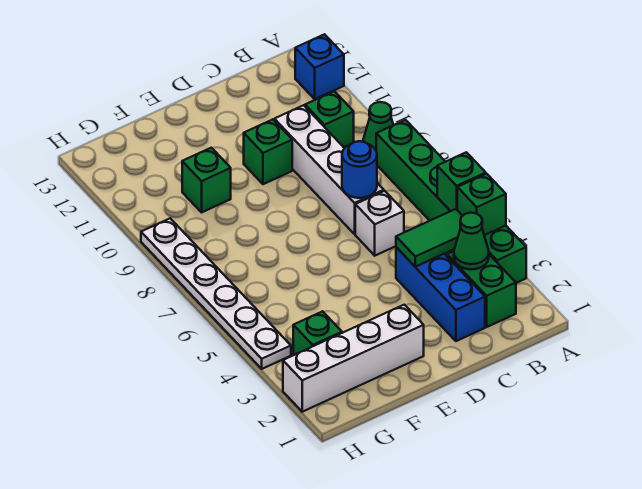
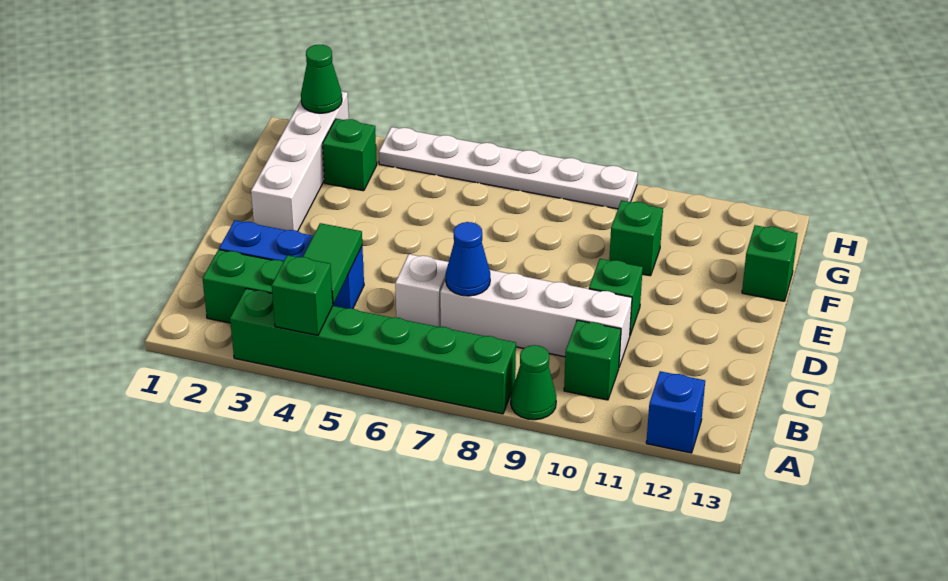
green 1x1 brick [437,152,486,211] -> green 1x1 brick moved to [742,225,798,301]
green 1x1 cone [454,213,489,269] -> green 1x1 cone moved to [301,45,342,113]
blue 1x1 round brick [342,141,377,198] -> blue 1x1 cone [446,222,490,296]

